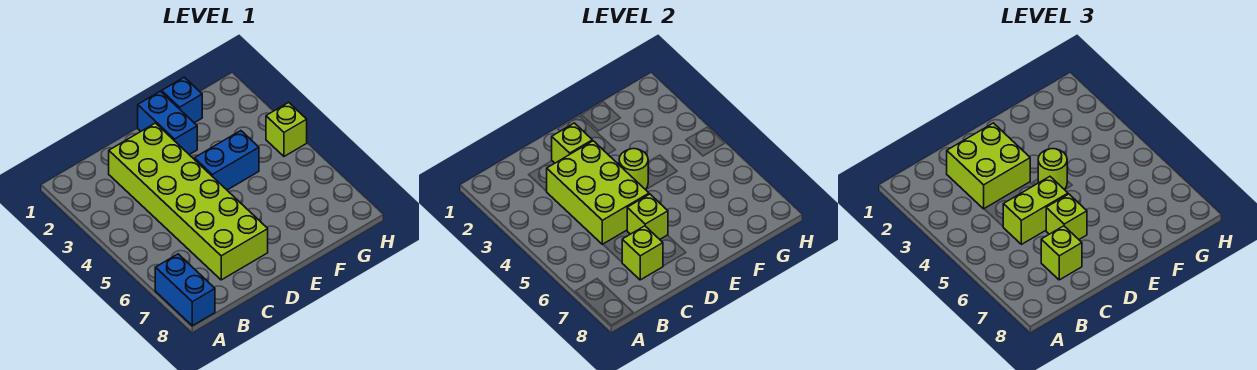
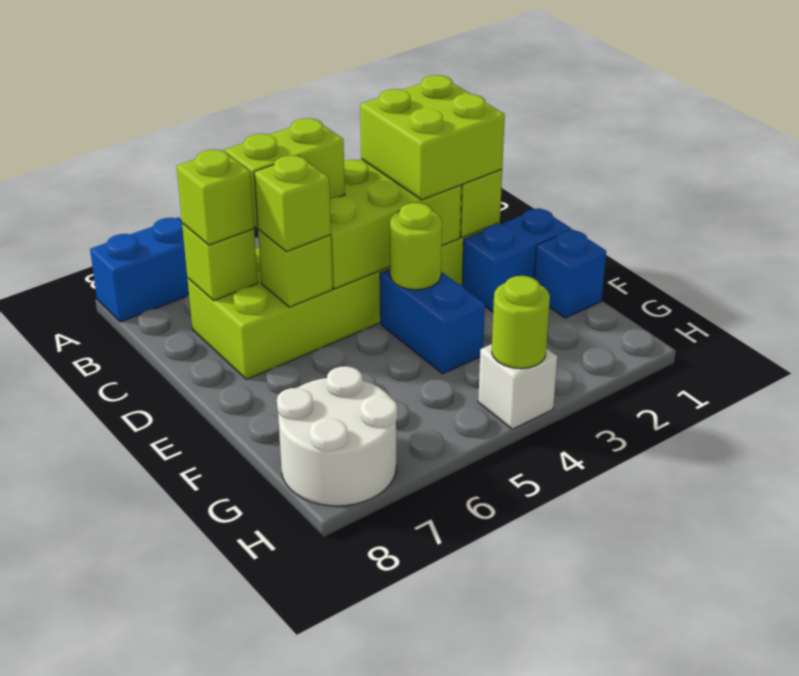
lime 1x2 brick [1003,177,1068,244] -> lime 1x2 brick turned to [225,118,345,228]
lime 1x1 round brick [1038,149,1067,190] -> lime 1x1 round brick moved to [492,276,550,369]
none -> white 2x2 round brick [277,366,397,506]
lime 1x1 brick [266,102,307,156] -> white 1x1 brick [478,344,557,429]

